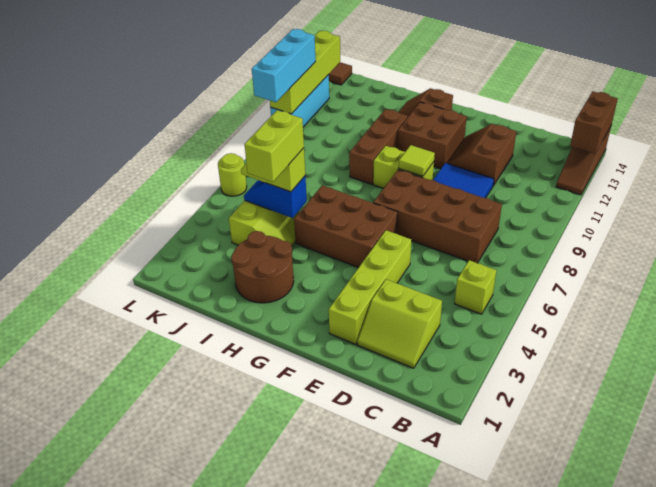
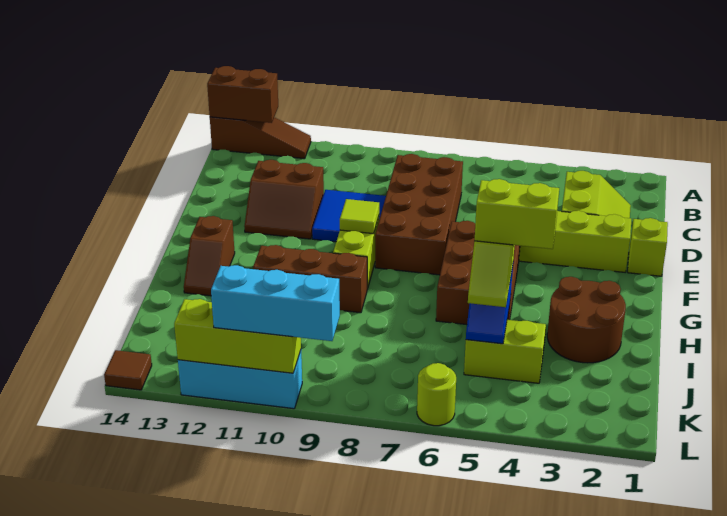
lime 1x1 brick [455,260,496,314] -> lime 1x1 brick moved to [628,218,668,276]
brown 2x2 brick [397,102,467,169] -> none
lime 1x4 brick [270,31,340,114] -> lime 1x3 brick [174,299,301,373]

